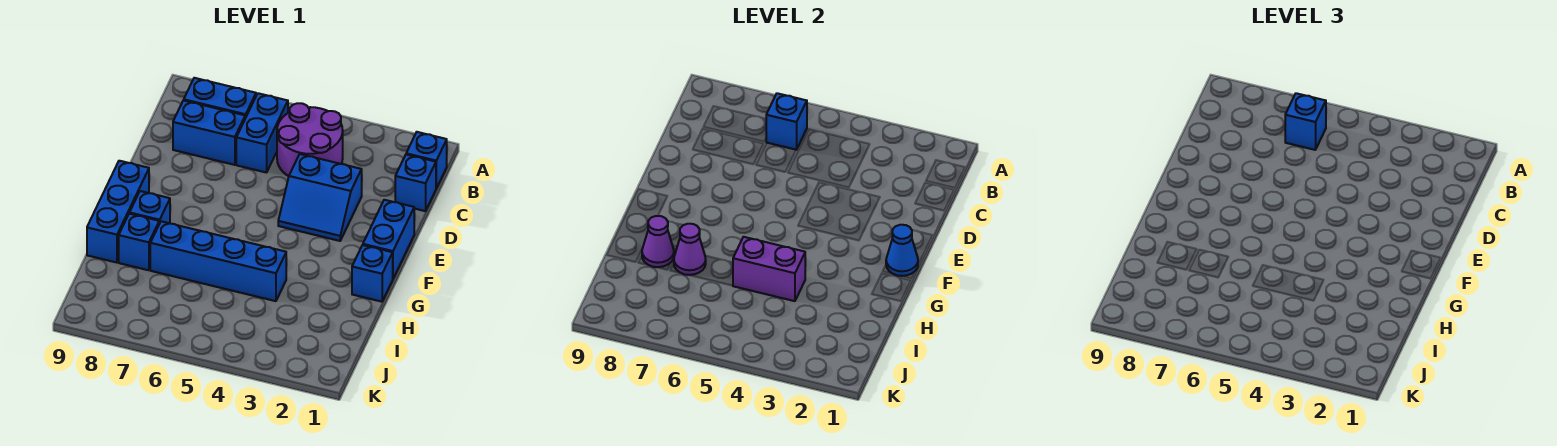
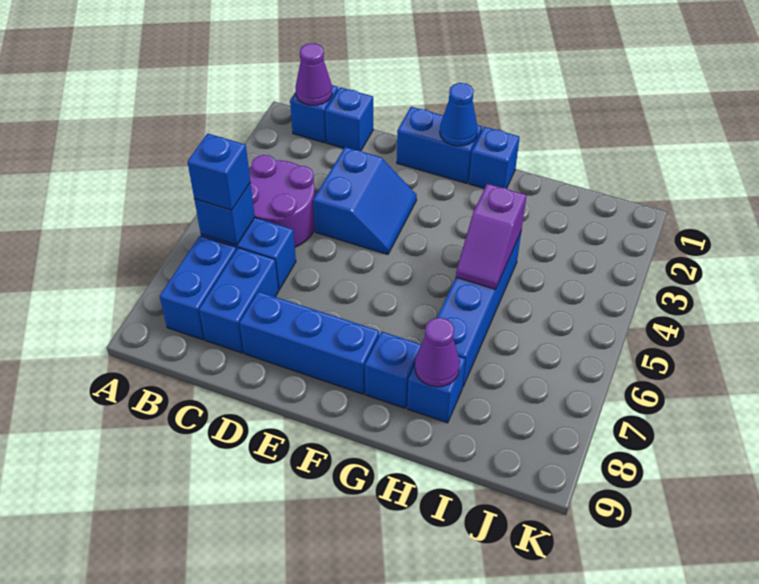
blue 1x3 brick [87,161,149,263] -> blue 1x3 brick moved to [239,292,379,394]
purple 1x2 brick [733,237,805,301] -> purple 1x2 slope [456,184,527,289]
purple 1x1 cone [674,224,706,275] -> purple 1x1 cone moved to [296,43,332,105]

